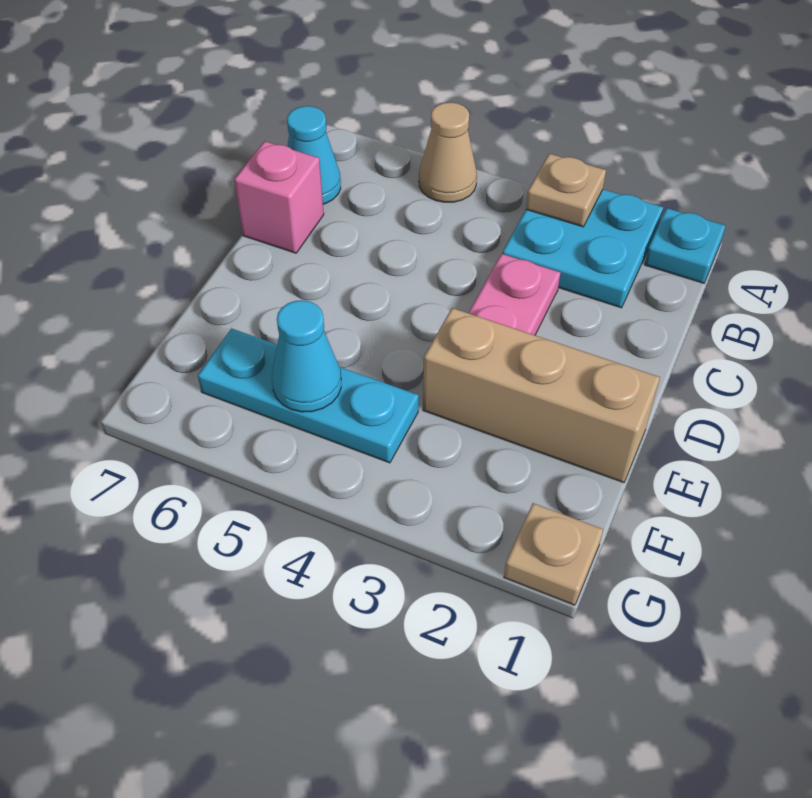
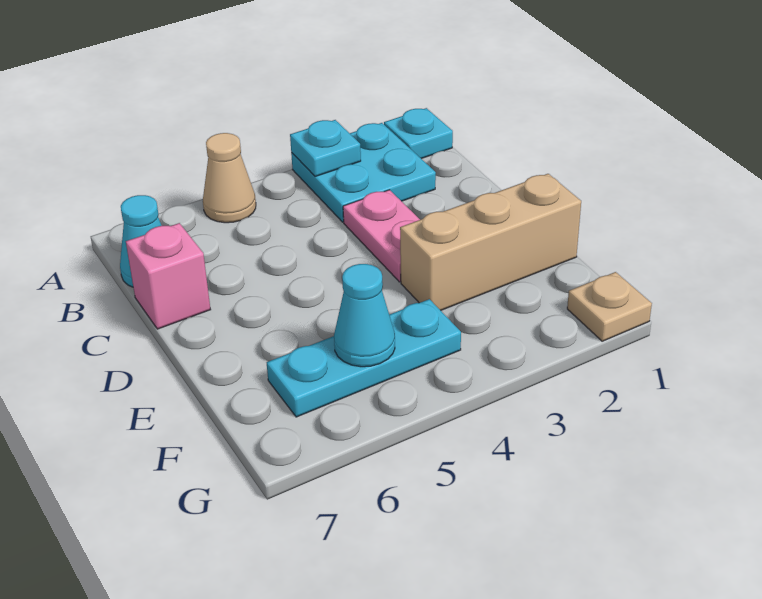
tan 1x1 plate [526,154,606,227] -> cyan 1x1 plate [290,120,361,176]

